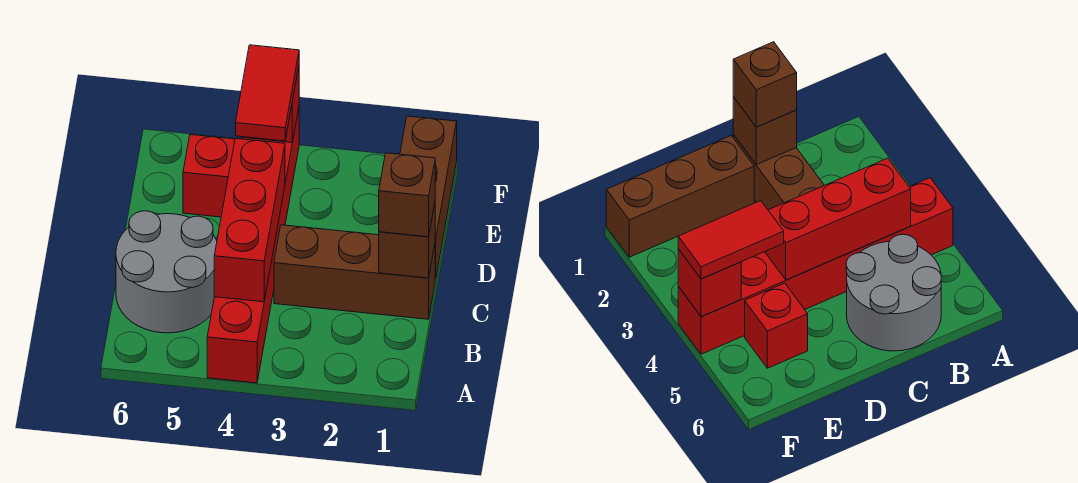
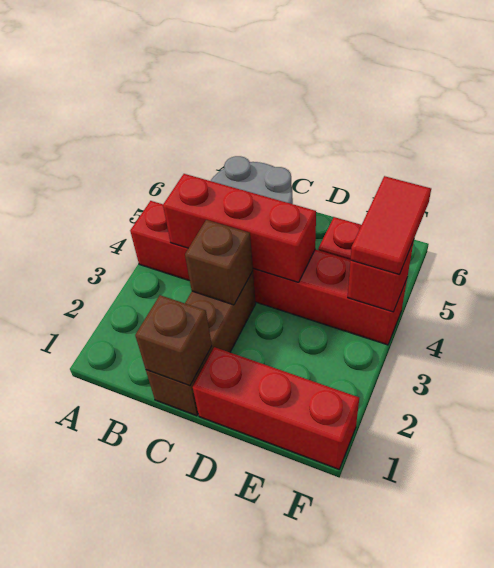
brown 1x1 brick [379,153,435,237] -> brown 1x1 brick moved to [185,220,253,305]
brown 1x3 brick [400,116,457,279] -> red 1x3 brick [193,347,359,469]
red 1x2 tile [236,45,299,141] -> red 1x2 tile turned to [351,176,431,274]

